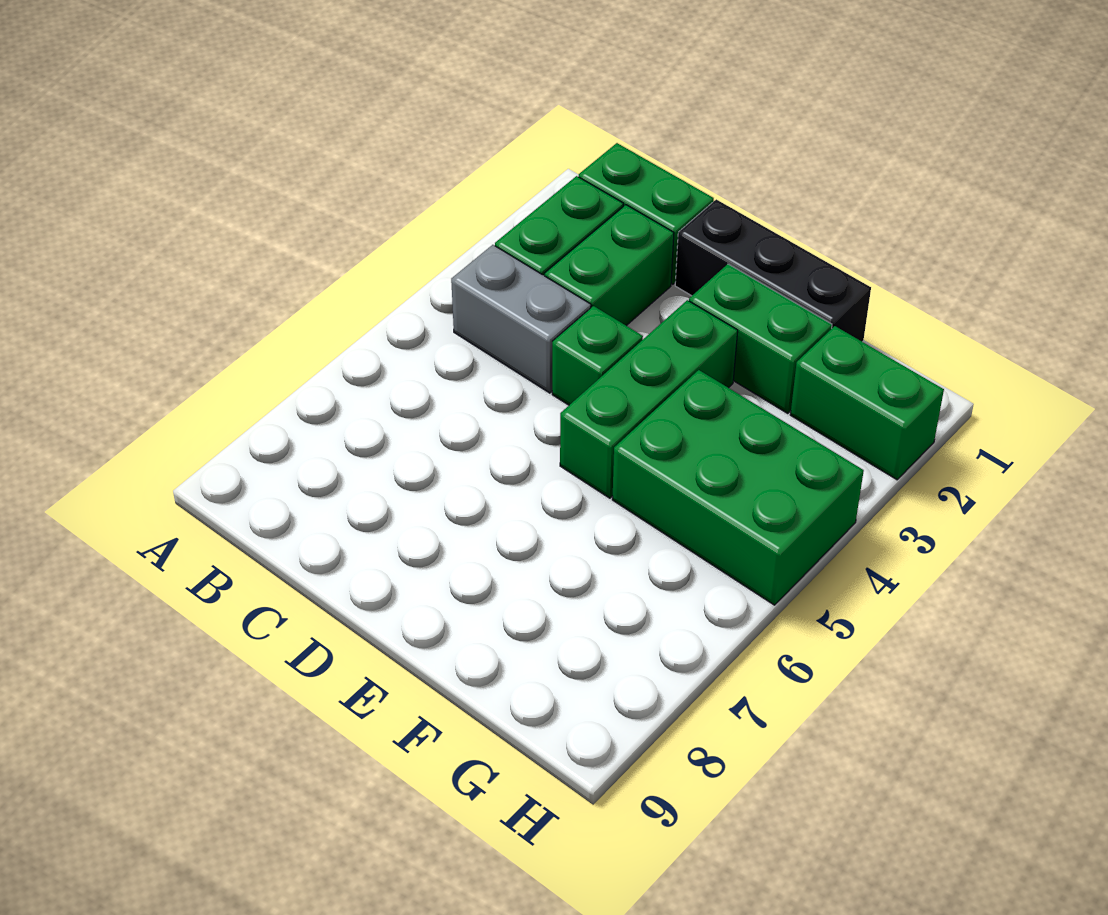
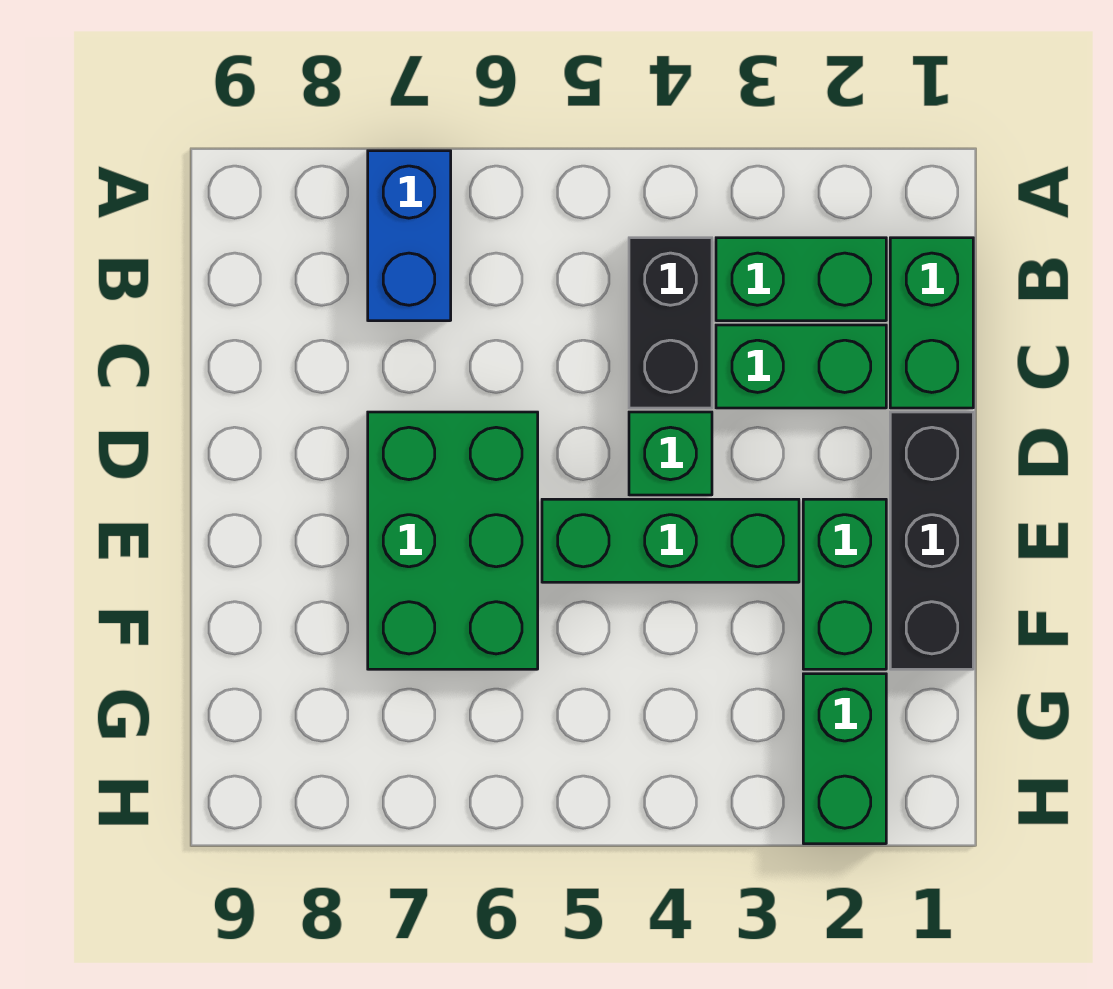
none -> blue 1x2 brick [368,151,451,321]
grey 1x2 brick [451,245,591,393] -> black 1x2 brick [629,238,712,408]
green 2x3 brick [612,370,864,605] -> green 2x3 brick moved to [368,412,538,669]

